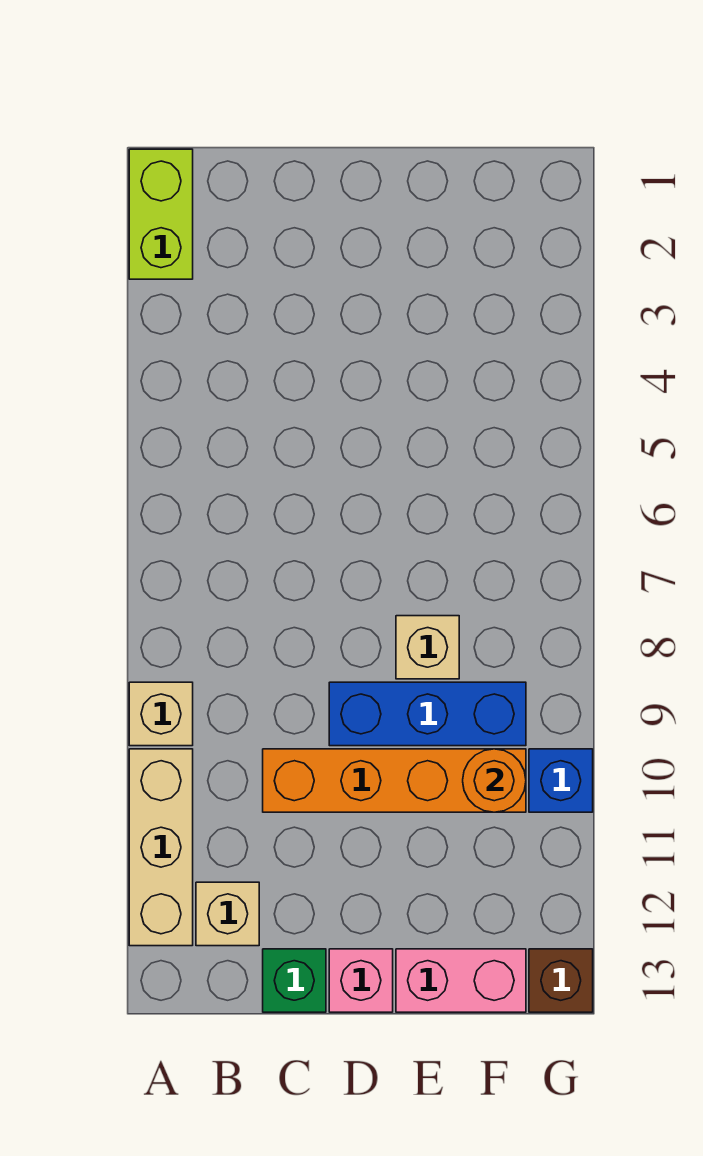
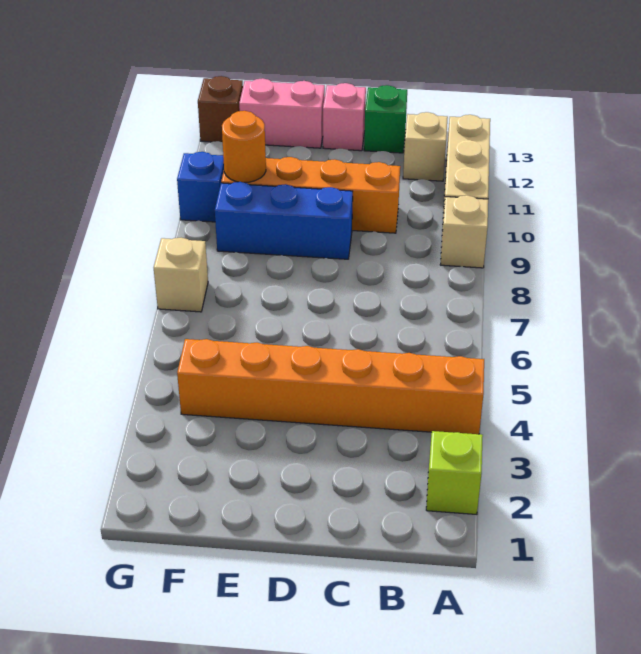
lime 1x2 brick [129,149,193,279] -> lime 1x1 brick [426,431,483,514]
none -> orange 1x6 brick [177,339,484,434]
tan 1x1 brick [396,616,459,679] -> tan 1x1 brick moved to [154,238,208,312]

